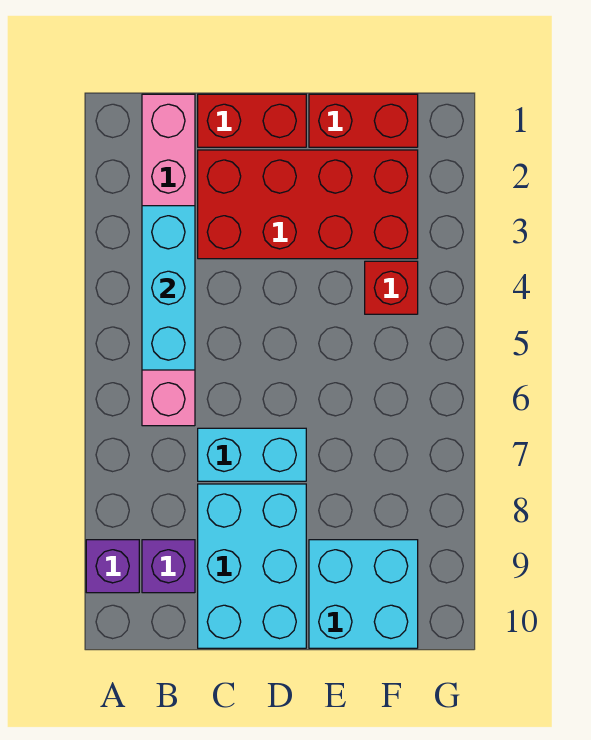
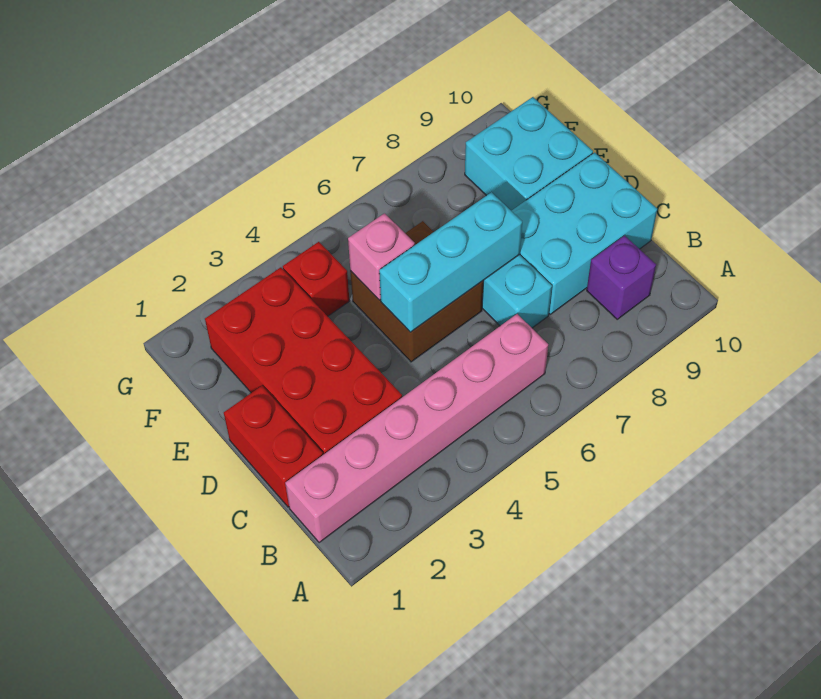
purple 1x1 brick [86,540,139,593] -> none
cyan 1x3 brick [142,206,195,370] -> cyan 1x3 brick moved to [379,192,522,332]
none -> brown 2x2 brick [350,221,483,362]
red 1x2 brick [309,94,418,147] -> none
none -> pink 1x1 brick [348,213,415,300]

